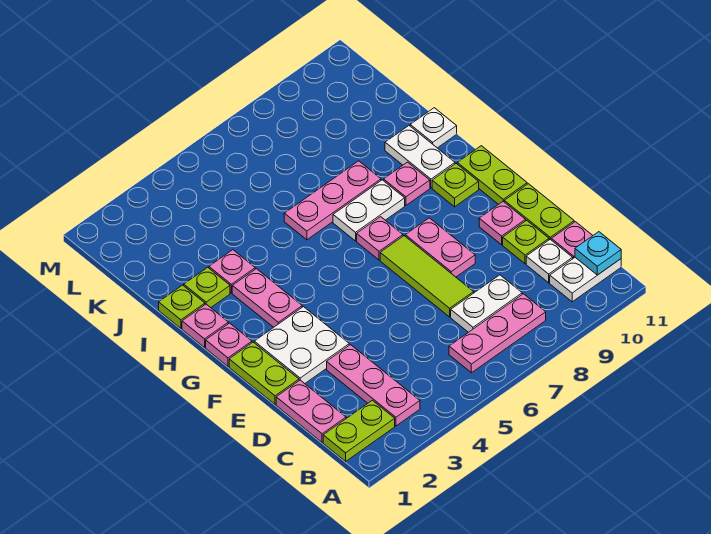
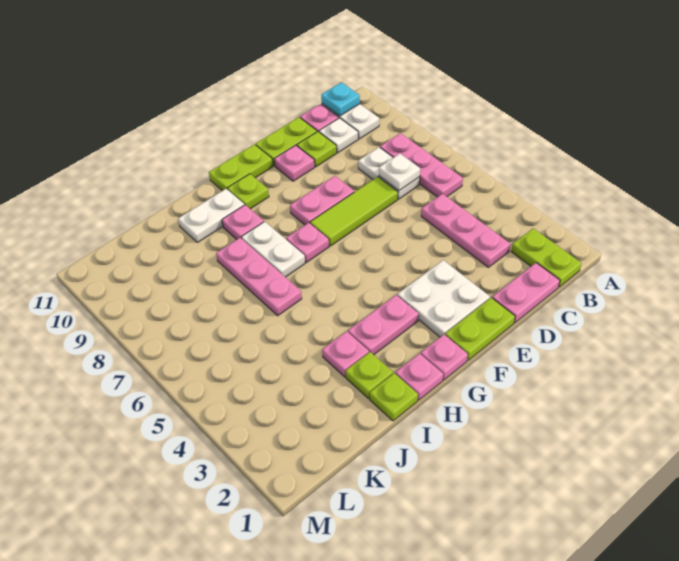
pink 1x3 plate [327,345,420,426] -> pink 1x3 plate turned to [421,194,510,267]
white 1x1 plate [410,108,457,148] -> white 1x1 plate moved to [379,154,420,191]

